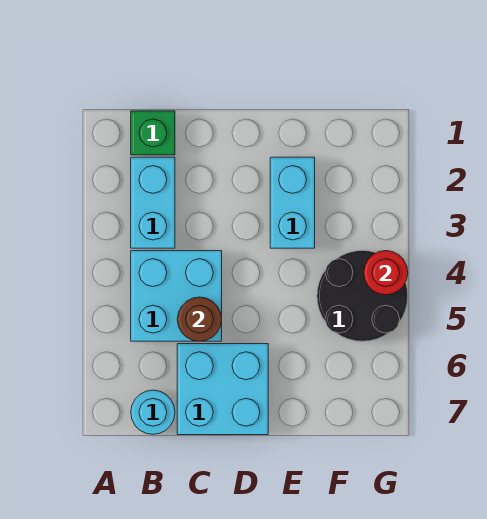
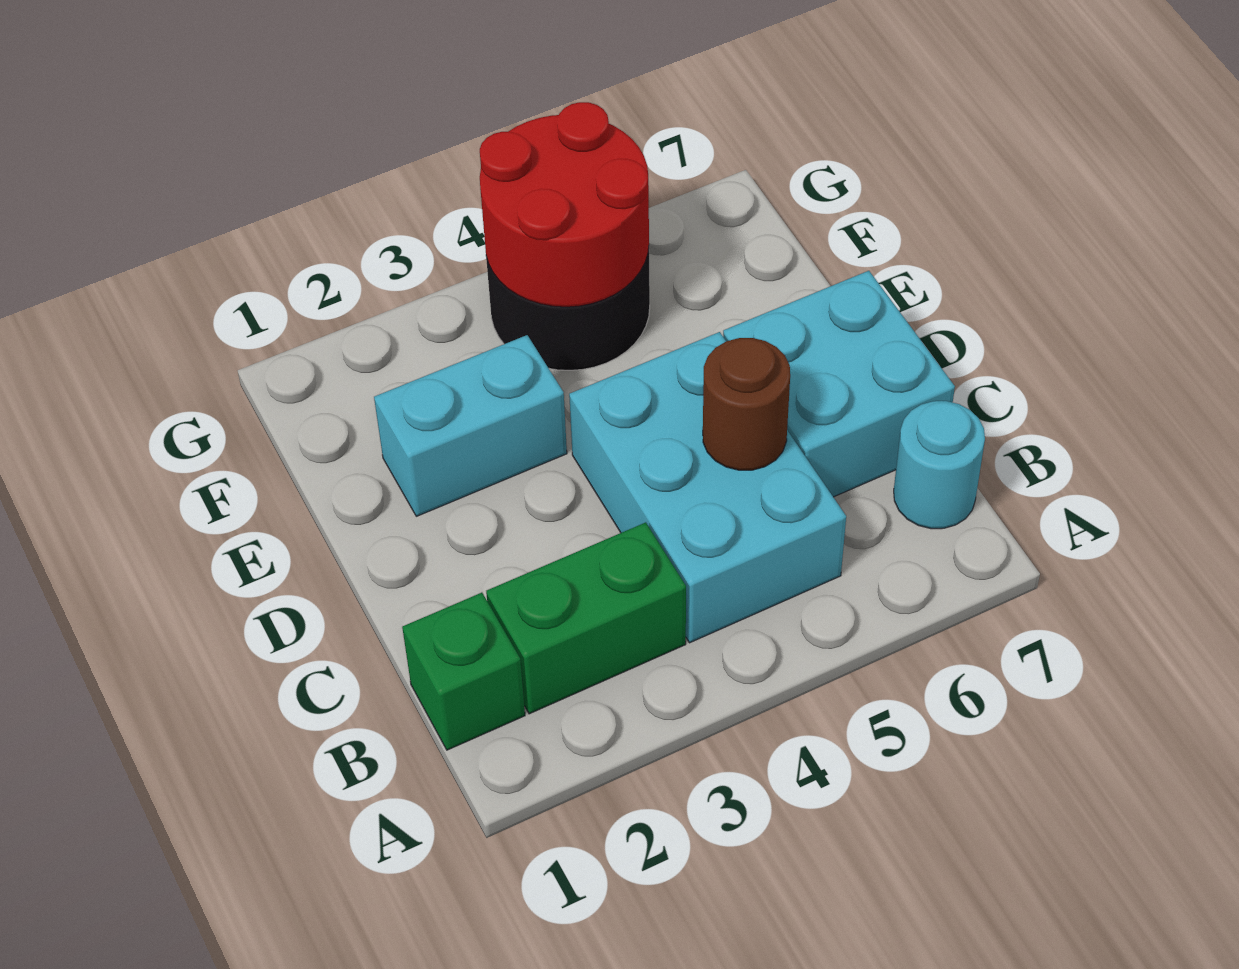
cyan 1x2 brick [131,157,175,248] -> green 1x2 brick [486,522,686,714]
cyan 2x2 brick [131,251,222,341] -> cyan 2x3 brick [569,332,846,643]
red 1x1 round brick [364,251,408,295] -> red 2x2 round brick [480,102,649,307]

